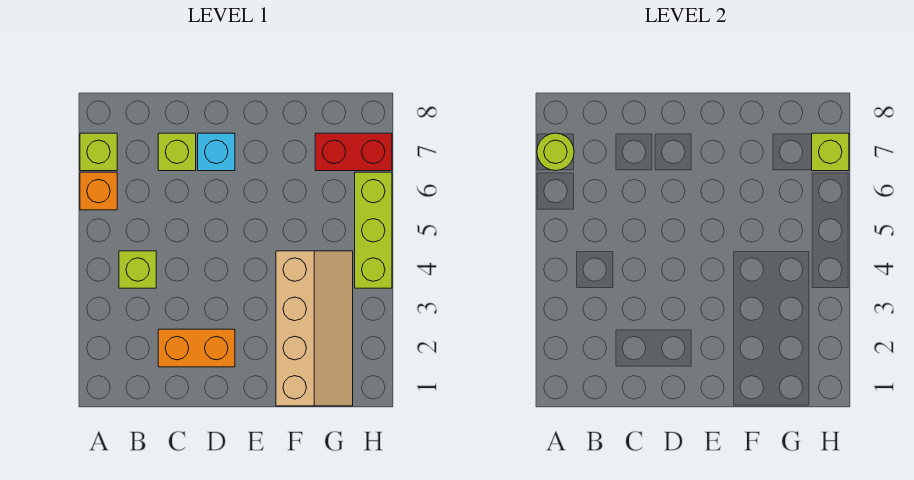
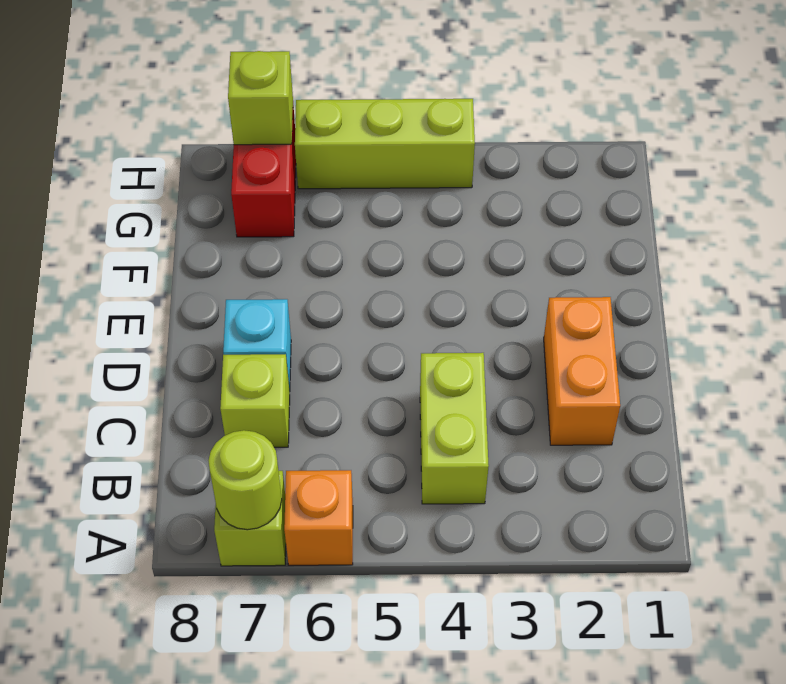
lime 1x1 brick [119,251,156,288] -> lime 1x2 brick [420,353,489,504]
tan 2x4 slope [276,251,353,406] -> none

